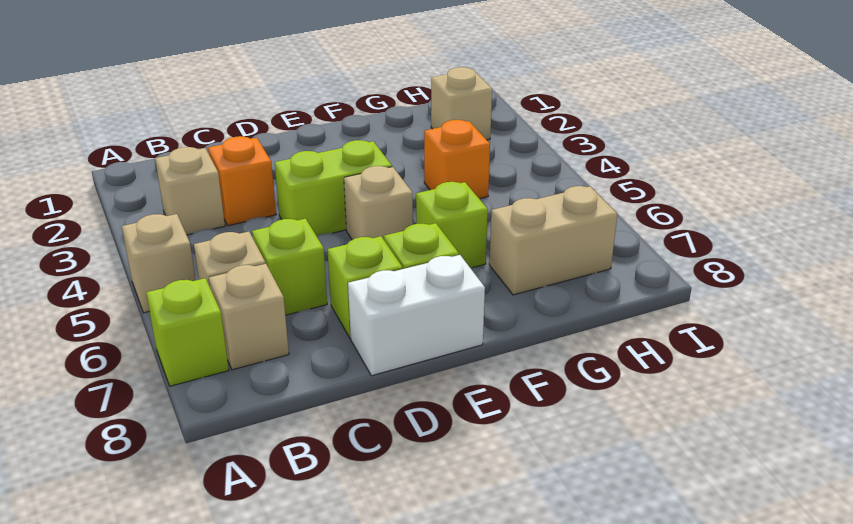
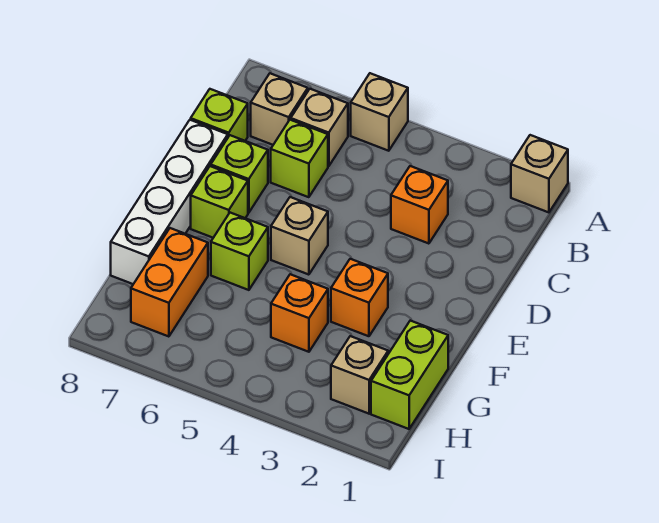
lime 1x1 brick [146,278,229,386] -> lime 1x1 brick moved to [191,89,248,141]
tan 1x1 brick [155,147,225,235] -> tan 1x1 brick moved to [511,135,568,212]
lime 1x2 brick [275,140,392,236] -> lime 1x2 brick moved to [371,321,448,429]
white 1x2 brick [348,255,485,376] -> white 1x4 brick [111,120,228,284]
none -> orange 1x1 brick [331,259,388,336]
tan 1x2 brick [489,186,617,295] -> orange 1x2 brick [131,228,208,337]

